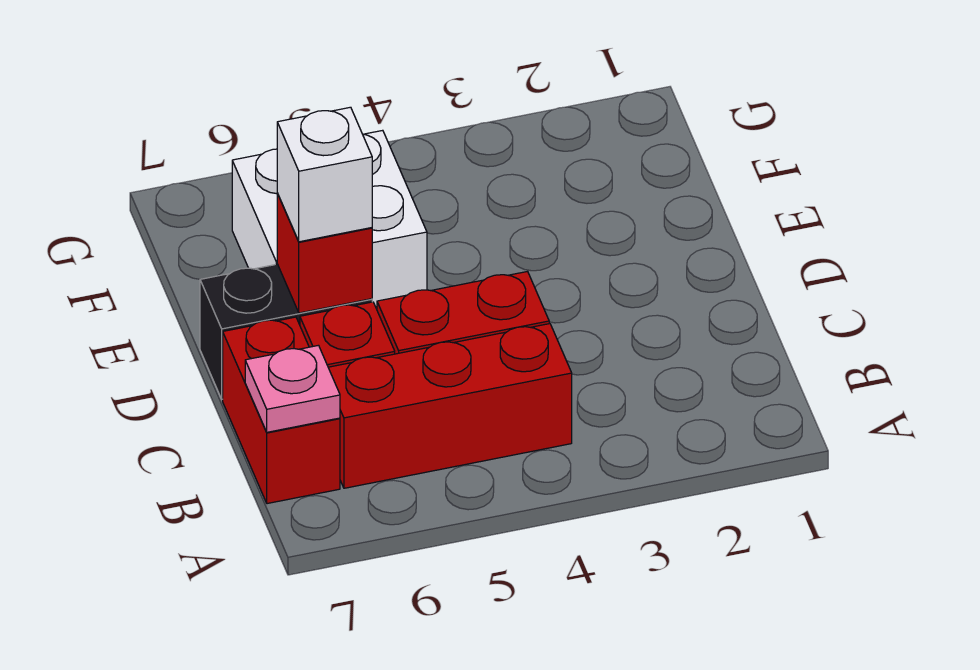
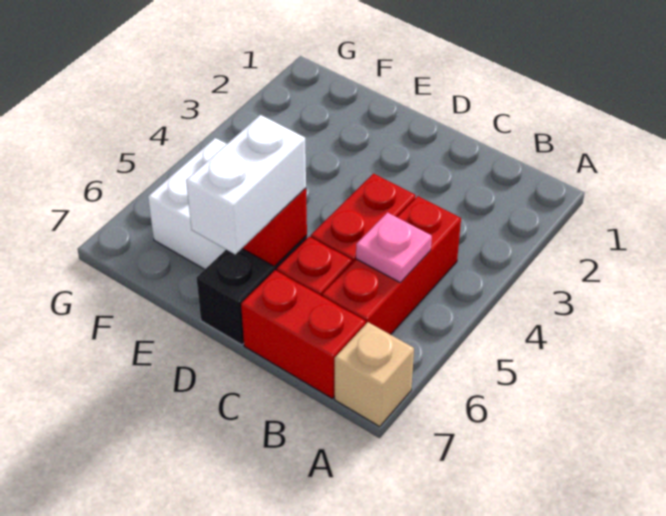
none -> tan 1x1 brick [335,322,414,426]
pink 1x1 plate [245,345,340,432] -> pink 1x1 plate moved to [356,213,432,283]
white 1x1 brick [277,107,372,242] -> white 1x2 brick [186,115,306,254]

